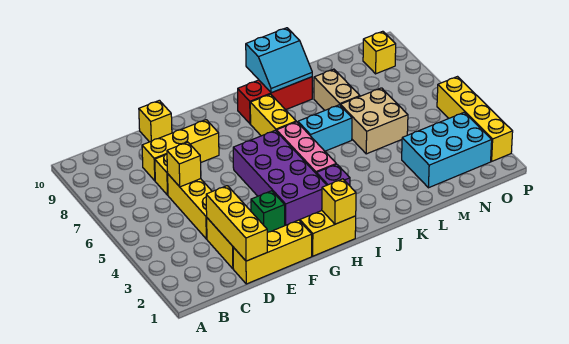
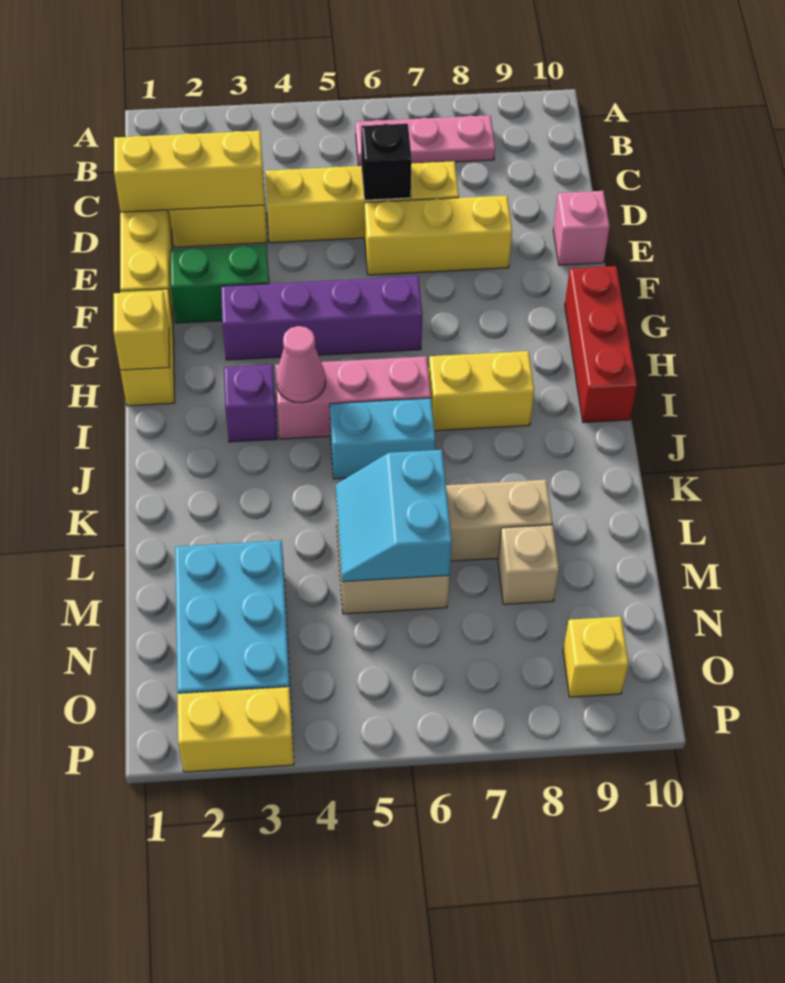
none -> pink 1x3 plate [356,115,495,166]
yellow 1x1 brick [167,142,201,187] -> black 1x1 brick [361,124,412,200]
yellow 1x3 brick [142,120,219,181] -> yellow 1x3 brick turned to [365,195,512,275]
yellow 1x1 brick [139,100,172,142] -> pink 1x1 brick [553,191,610,265]
green 1x1 brick [251,191,285,233] -> green 1x2 brick [170,245,269,323]
purple 2x4 brick [233,130,327,225] -> purple 1x4 brick [221,276,422,360]
none -> pink 1x1 cone [276,326,326,403]
red 1x3 brick [238,77,312,124] -> red 1x3 brick moved to [565,266,637,423]
cyan 1x2 brick [298,105,352,151] -> cyan 1x2 brick turned to [330,398,435,479]
cyan 2x2 slope [246,28,312,93] -> cyan 2x2 slope moved to [336,450,452,582]
none -> tan 1x1 brick [498,525,559,604]
yellow 1x4 brick [437,77,513,161] -> yellow 1x2 brick [177,687,294,772]

